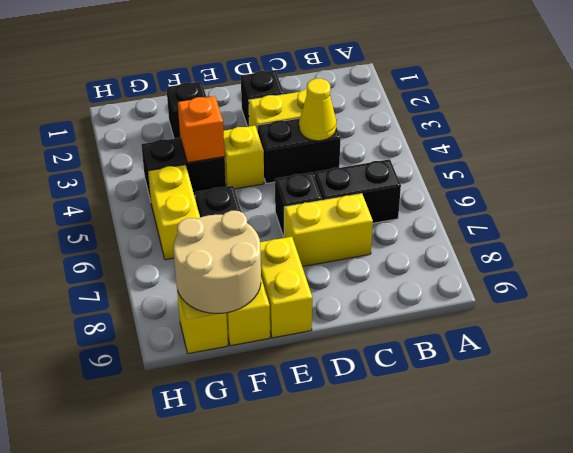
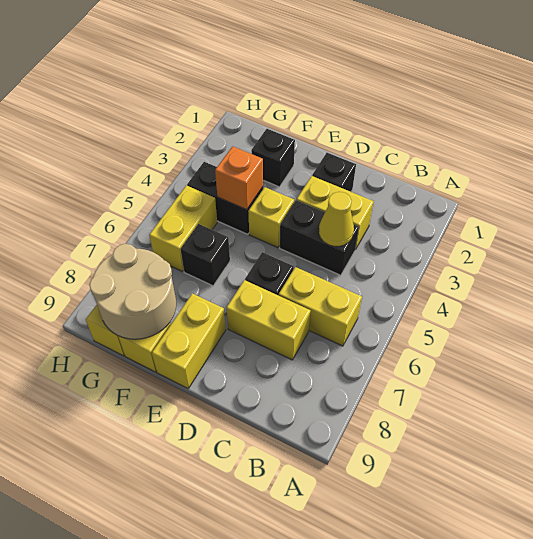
black 1x2 brick [314,159,401,223] -> yellow 1x2 brick [279,267,362,346]

